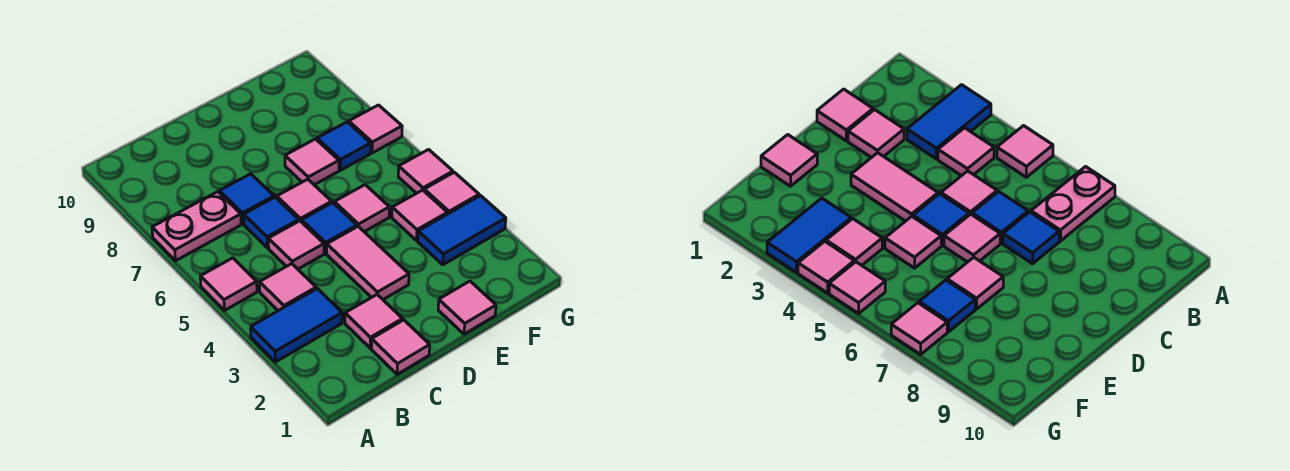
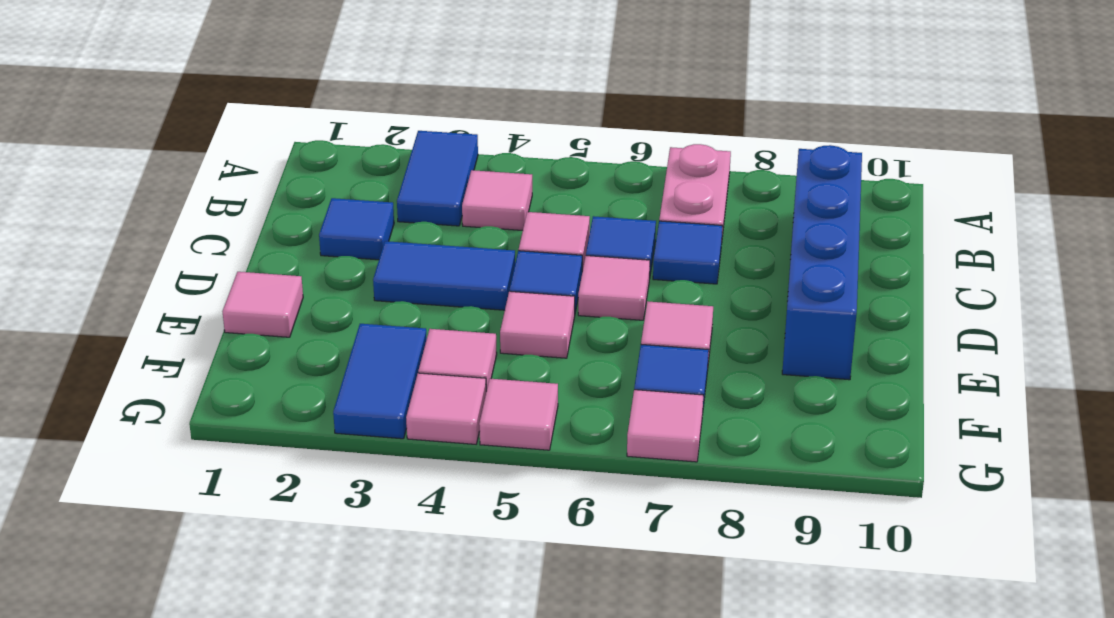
pink 1x1 tile [200,258,257,310] -> none
none -> blue 1x4 brick [782,145,862,380]
pink 1x1 tile [371,320,430,374] -> none
pink 1x1 tile [345,295,403,348] -> blue 1x1 tile [319,198,394,260]
pink 1x2 tile [327,226,409,299] -> blue 1x2 tile [373,241,515,310]

